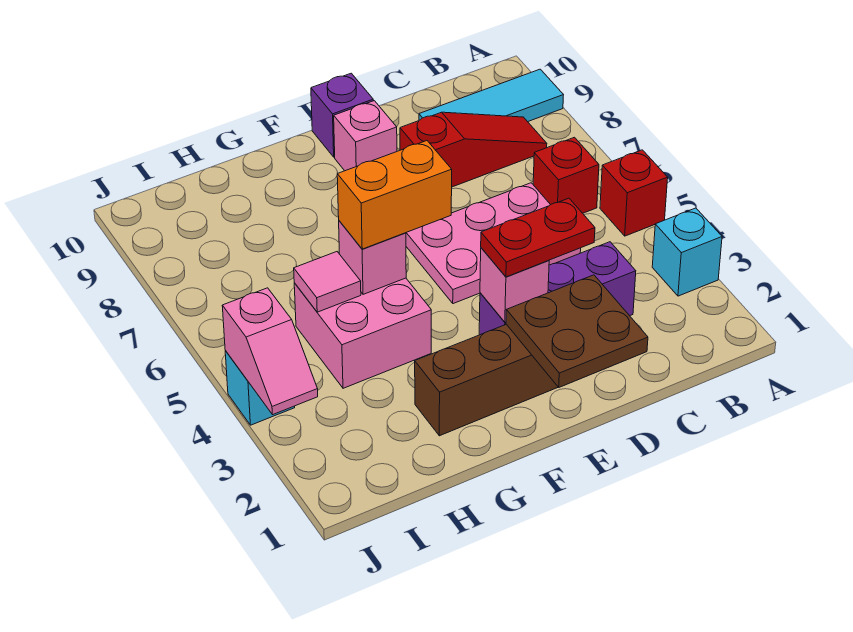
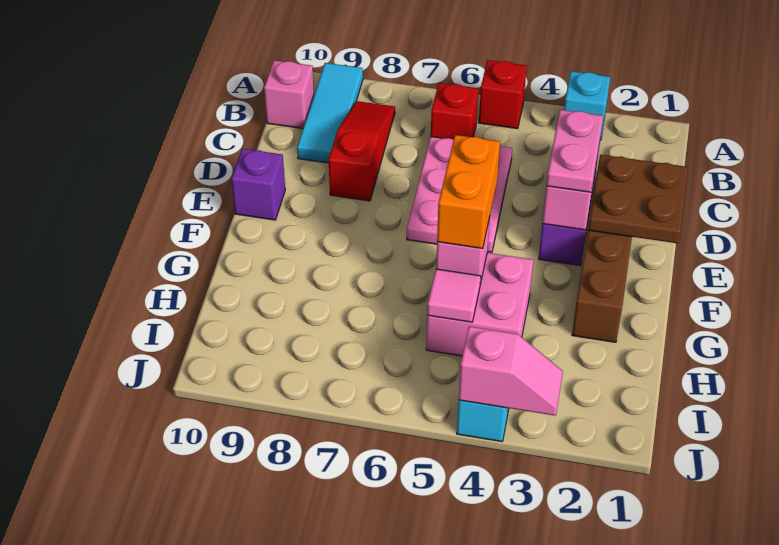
red 1x2 plate [481,198,595,277] -> pink 1x2 plate [546,110,603,192]
pink 1x1 brick [334,101,397,171] -> pink 1x1 brick moved to [264,60,314,128]

